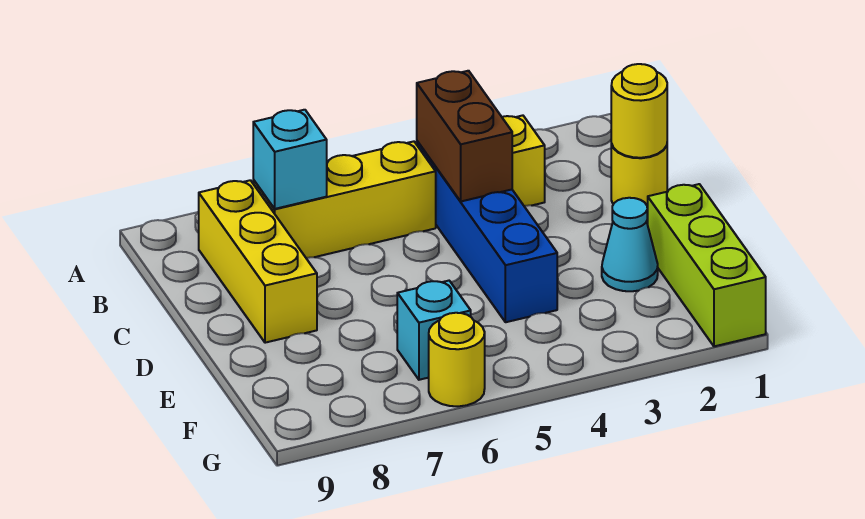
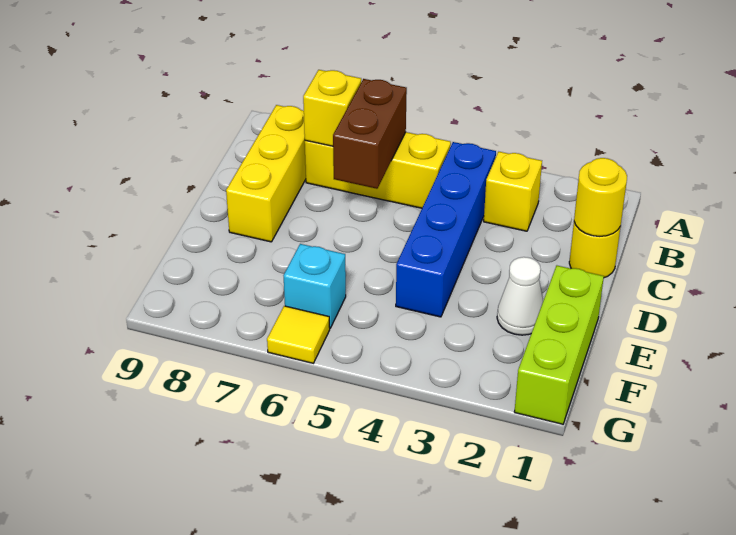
brown 1x2 brick [417,71,512,201] -> brown 1x2 brick moved to [333,79,407,189]
cyan 1x1 brick [253,110,327,209] -> yellow 1x1 brick [303,70,361,146]
cyan 1x1 cone [602,198,658,291] -> white 1x1 cone [497,257,543,335]
yellow 1x1 round brick [429,313,485,406] -> yellow 1x1 tile [267,306,330,363]

